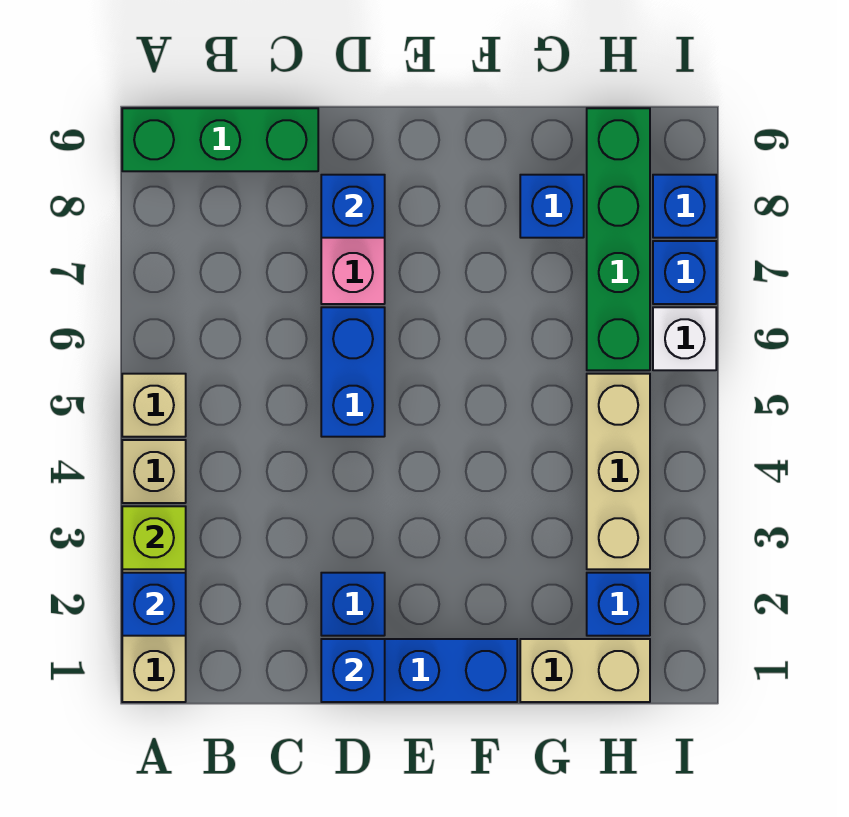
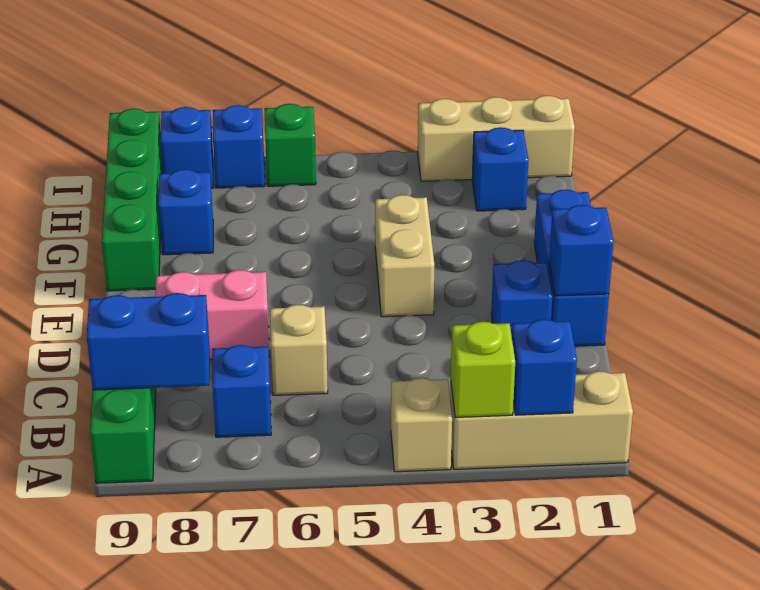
tan 1x1 brick [122,374,186,437] -> tan 1x1 brick moved to [270,305,328,395]
blue 1x2 brick [321,307,385,437] -> blue 1x2 brick moved to [87,293,210,390]
blue 1x1 brick [321,175,385,238] -> blue 1x1 brick moved to [212,345,271,437]
tan 1x2 brick [520,639,650,702] -> tan 1x2 brick moved to [375,195,435,317]
tan 1x3 brick [587,374,650,569] -> tan 1x3 brick moved to [418,95,575,181]
green 1x4 brick [587,108,650,370] -> green 1x4 brick turned to [102,109,162,291]
white 1x1 brick [653,307,716,370] -> green 1x1 brick [264,104,316,186]

